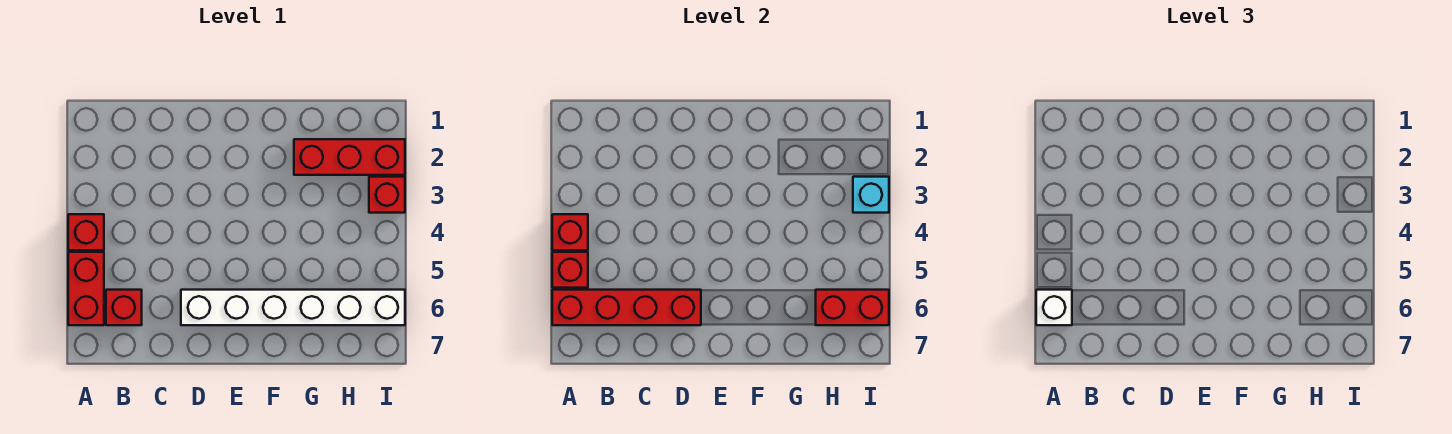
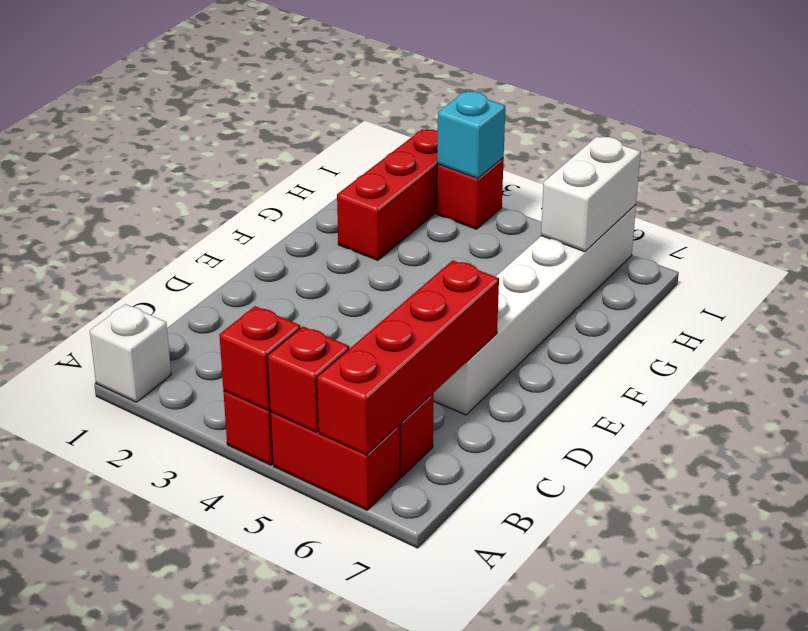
white 1x1 brick [1036,290,1072,325] -> white 1x1 brick moved to [90,304,171,402]
red 1x2 brick [816,290,889,325] -> white 1x2 brick [541,137,641,252]

